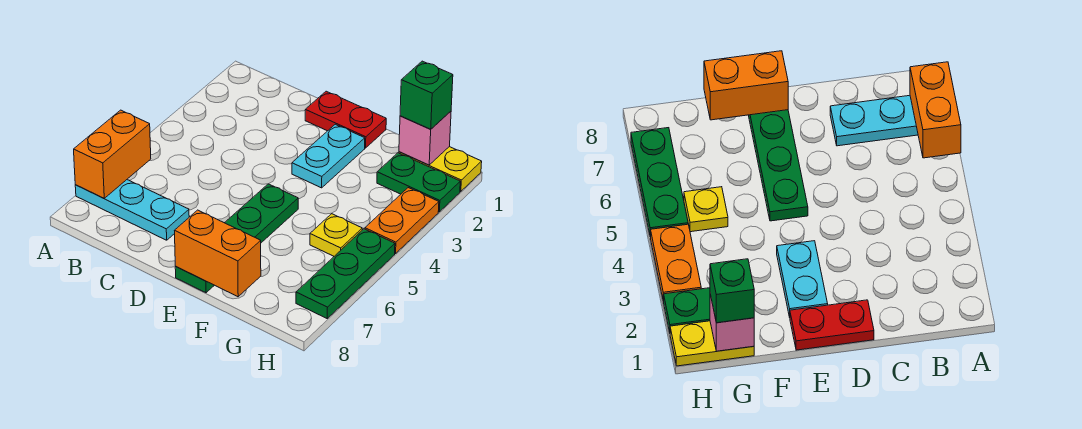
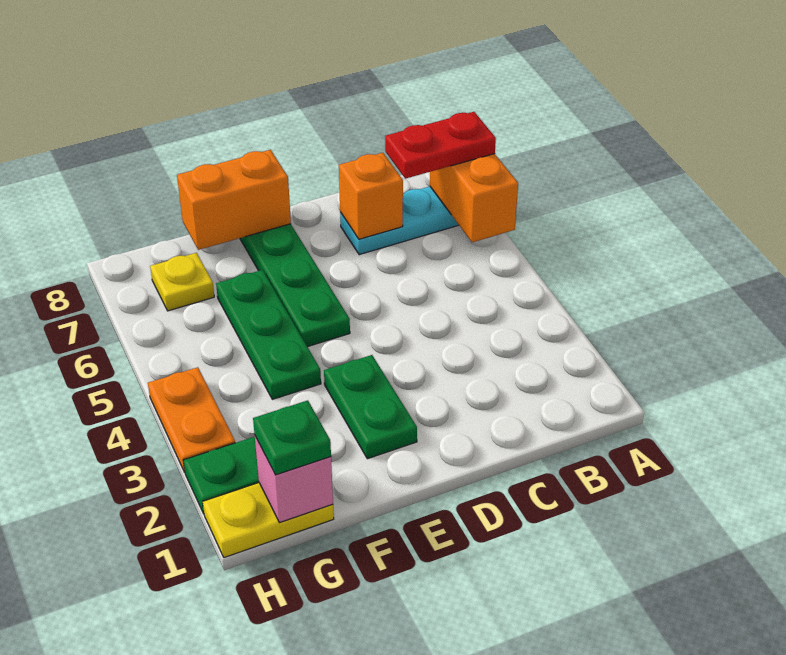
none -> orange 1x1 brick [339,153,403,239]
red 1x2 plate [305,91,386,148] -> red 1x2 plate moved to [385,112,496,179]
cyan 1x2 plate [292,124,365,188] -> green 1x2 plate [324,355,417,459]
green 1x1 brick [400,61,453,129] -> green 1x1 plate [253,400,331,475]
yellow 1x1 plate [310,214,362,256] -> yellow 1x1 plate moved to [150,253,214,311]
green 1x3 plate [296,229,395,318] -> green 1x3 plate moved to [216,270,321,399]

